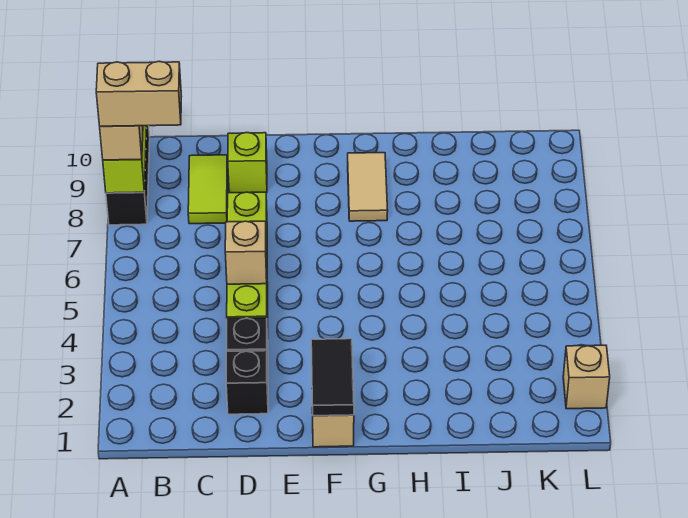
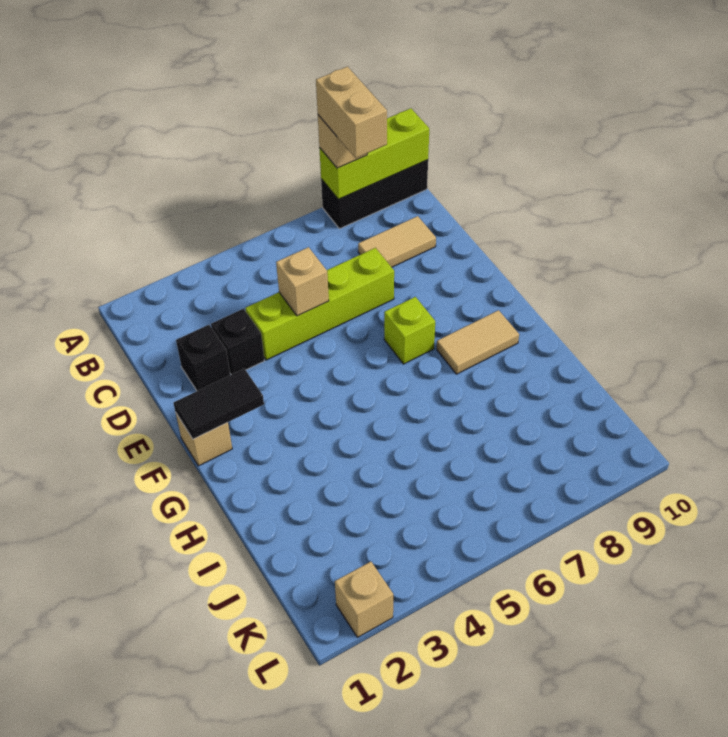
lime 1x2 tile [188,155,228,224] -> tan 1x2 tile [358,216,436,267]
lime 1x1 brick [228,133,267,193] -> lime 1x1 brick moved to [384,297,435,364]

